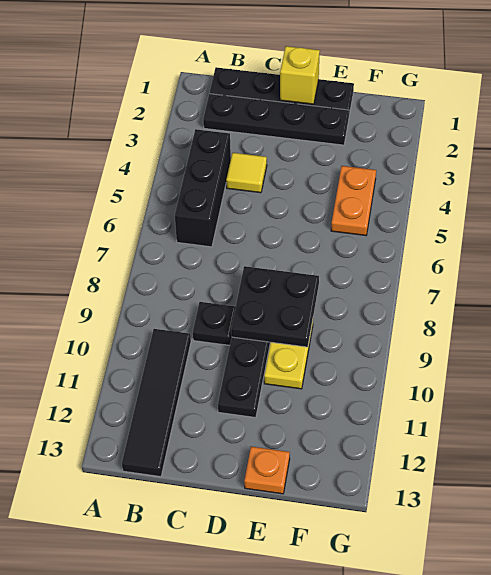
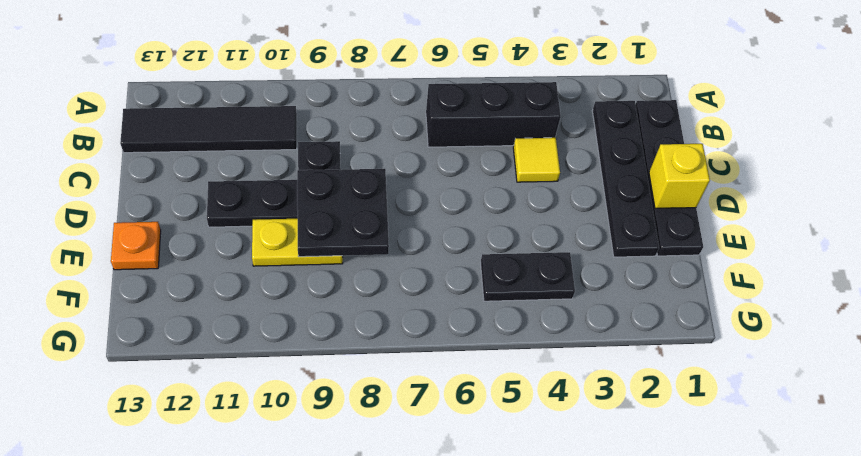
orange 1x2 plate [331,166,376,236] -> black 1x2 plate [481,252,575,301]

